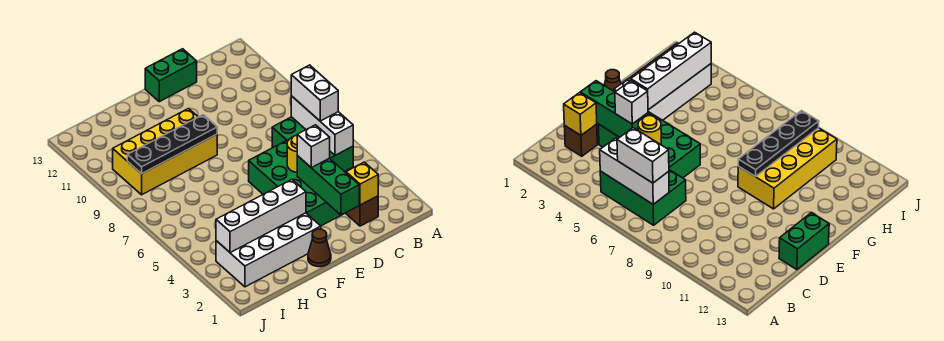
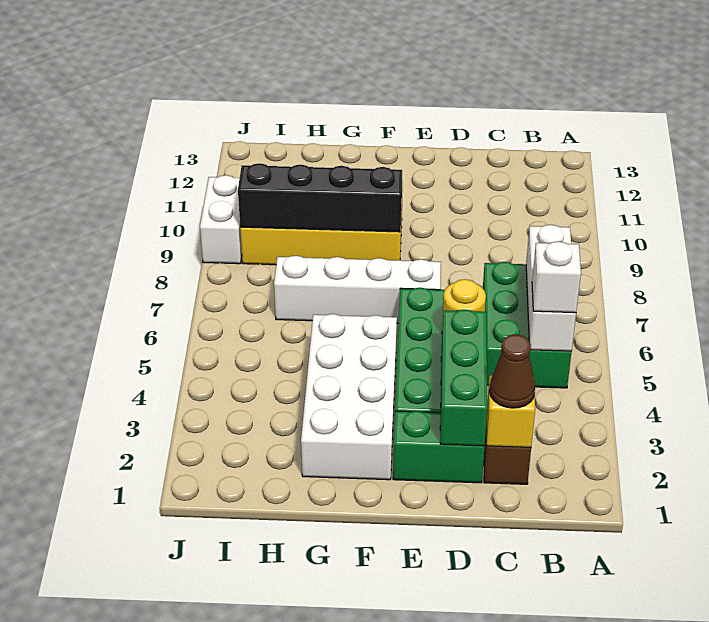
white 1x2 brick [291,65,338,121] -> white 1x2 brick moved to [200,175,242,264]
white 1x1 brick [297,125,330,168] -> white 1x1 brick moved to [532,241,581,313]
green 1x2 brick [145,49,197,102] -> green 1x2 brick moved to [393,411,485,483]
brown 1x1 cone [308,229,331,267] -> brown 1x1 cone moved to [490,334,535,408]
white 2x4 brick [216,213,321,287] -> white 2x4 brick turned to [301,314,397,480]
white 1x4 brick [216,180,306,253] -> white 1x4 brick moved to [274,256,441,323]
black 1x4 plate [127,115,217,174] -> black 1x4 brick [238,163,402,232]

